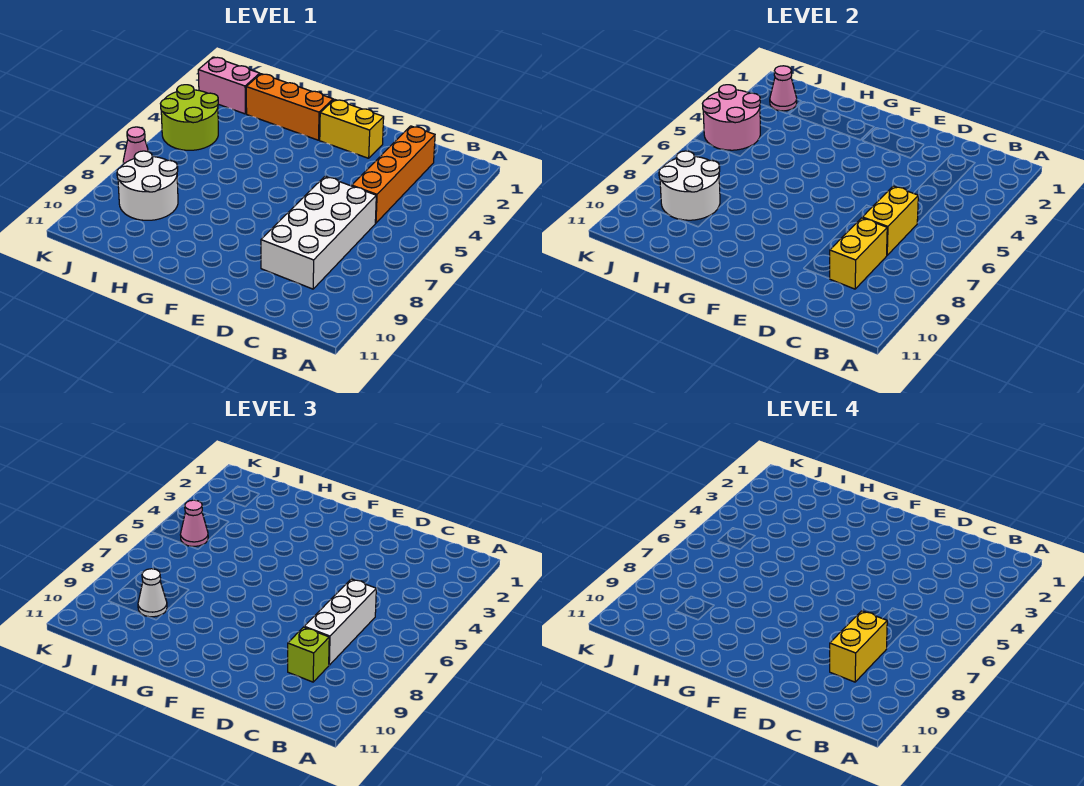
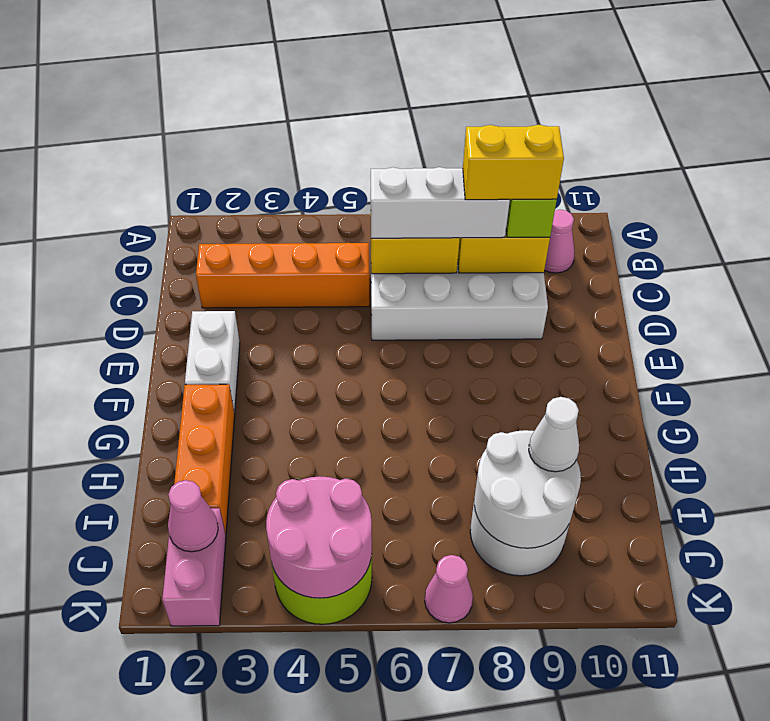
yellow 1x2 brick [320,99,384,158] -> white 1x2 brick [185,311,240,413]
pink 1x1 cone [180,500,208,546] -> pink 1x1 cone moved to [544,210,575,273]

